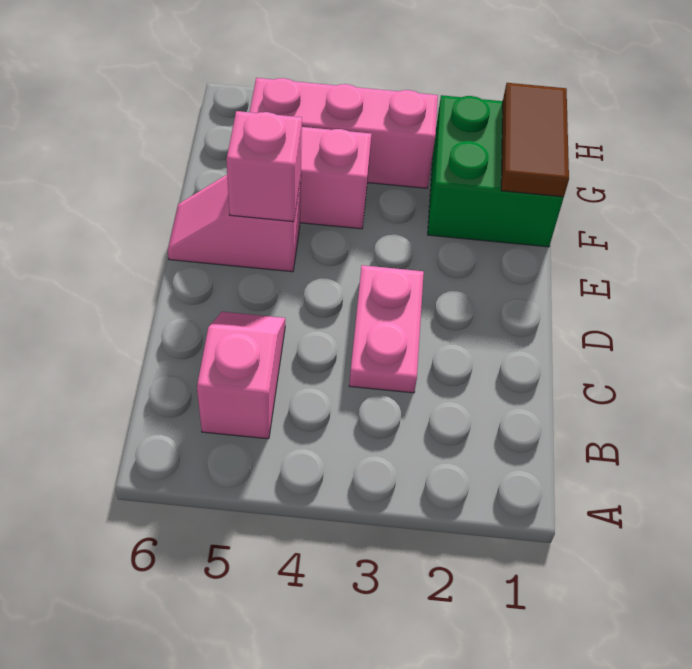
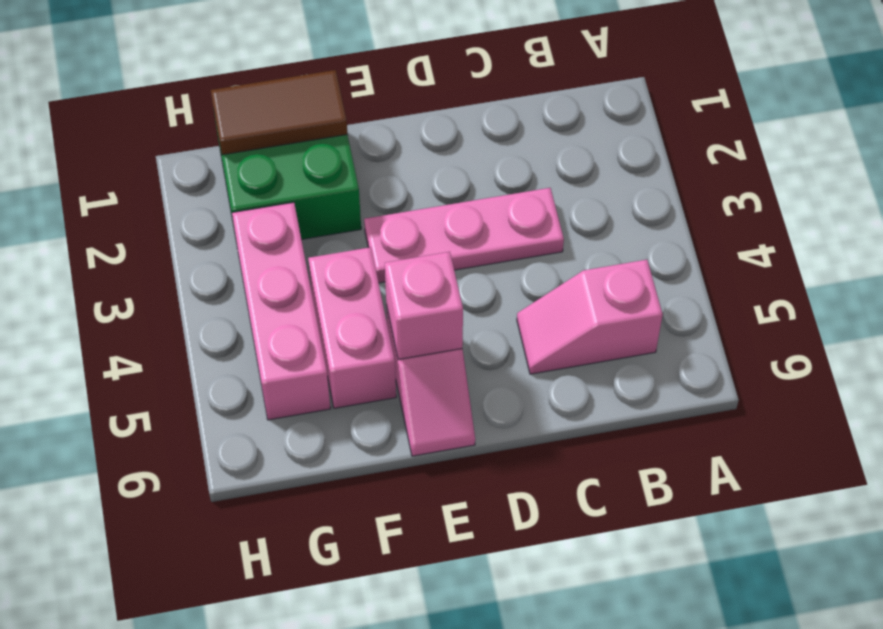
pink 1x2 plate [349,265,424,393] -> pink 1x3 plate [364,188,564,283]

